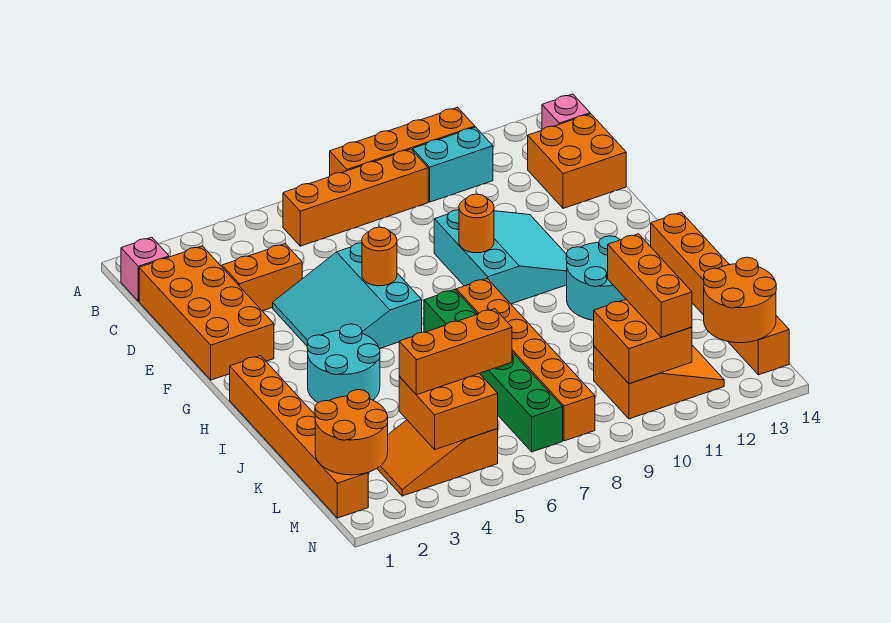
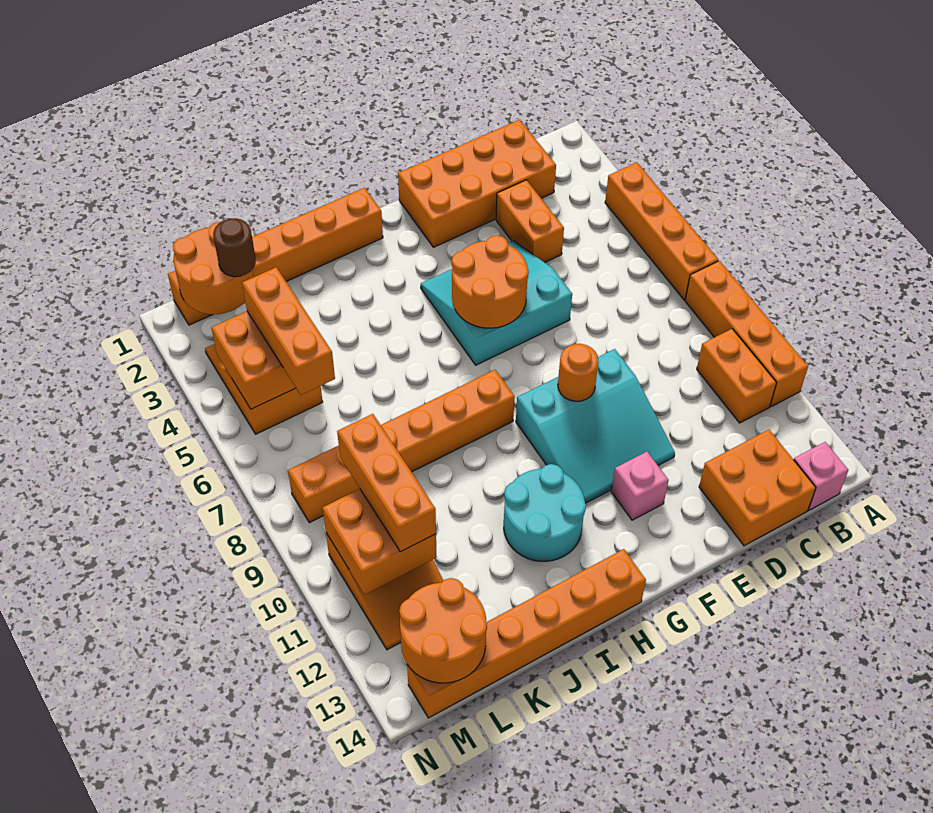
pink 1x1 brick [121,237,169,301] -> pink 1x1 brick moved to [611,452,669,520]
orange 1x4 brick [283,149,428,246] -> orange 1x4 brick moved to [605,162,718,300]
cyan 1x2 brick [413,127,493,202] -> orange 1x2 brick [697,329,776,423]
orange 1x1 round brick [362,227,397,286] -> orange 2x2 round brick [452,235,529,328]
cyan 2x2 round brick [307,324,380,403] -> none
green 1x6 brick [424,289,563,452] -> none
orange 1x3 brick [608,234,692,337] -> orange 1x3 brick turned to [337,414,436,552]
none -> brown 1x1 round brick [213,218,256,277]

